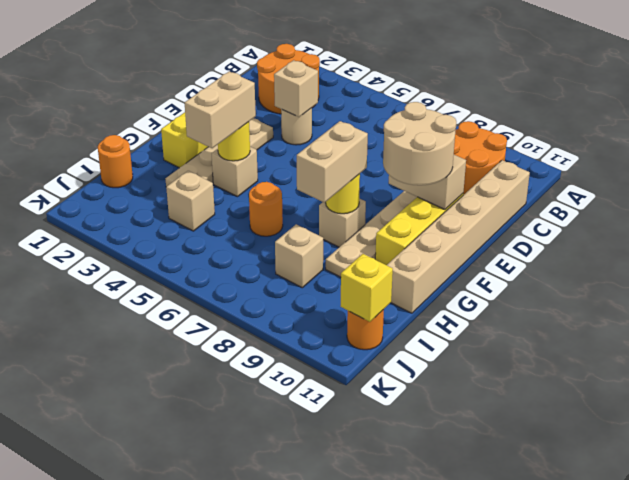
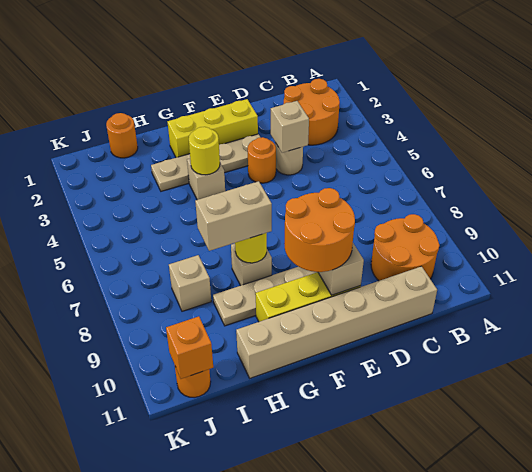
tan 2x2 round brick [383,102,456,185] -> orange 2x2 round brick [284,188,355,272]
tan 1x2 brick [185,71,256,148] -> none
orange 1x1 round brick [249,182,283,236] -> orange 1x1 round brick moved to [248,137,276,183]
tan 1x1 brick [166,171,215,231] -> none
yellow 1x1 brick [341,254,393,322] -> orange 1x1 brick [166,316,213,379]

